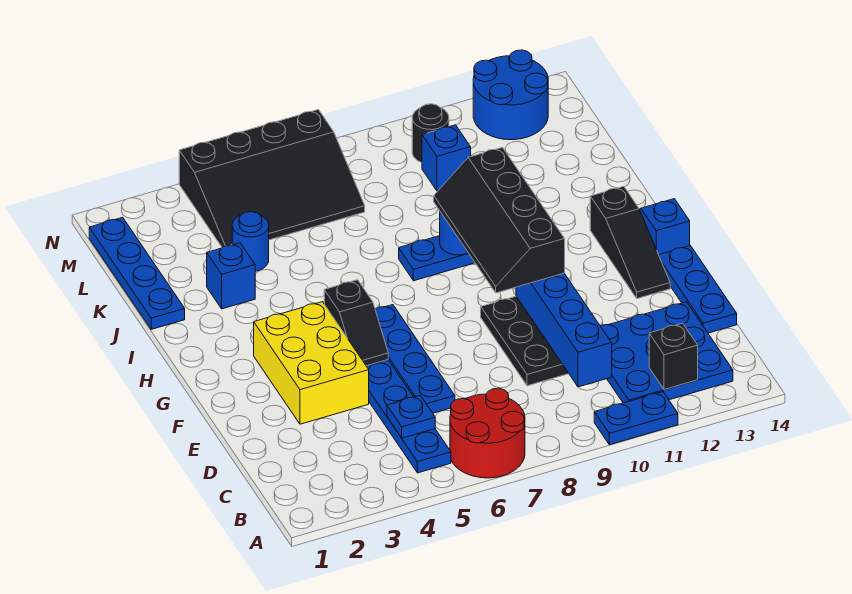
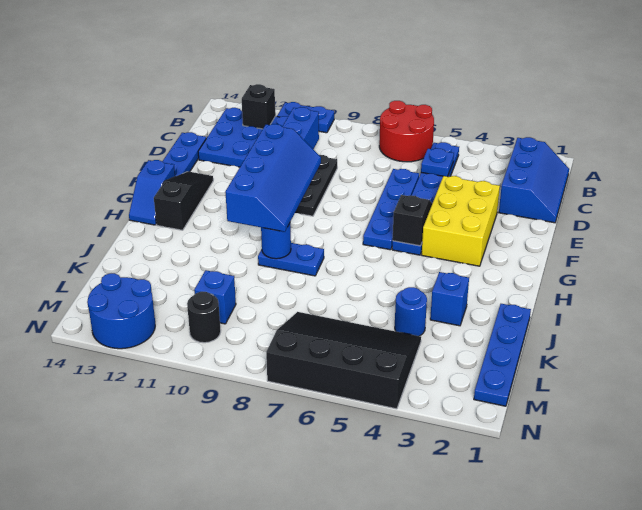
none -> blue 2x3 slope [499,137,569,223]
black 2x4 slope [434,147,565,293] -> blue 2x4 slope [225,124,321,232]

